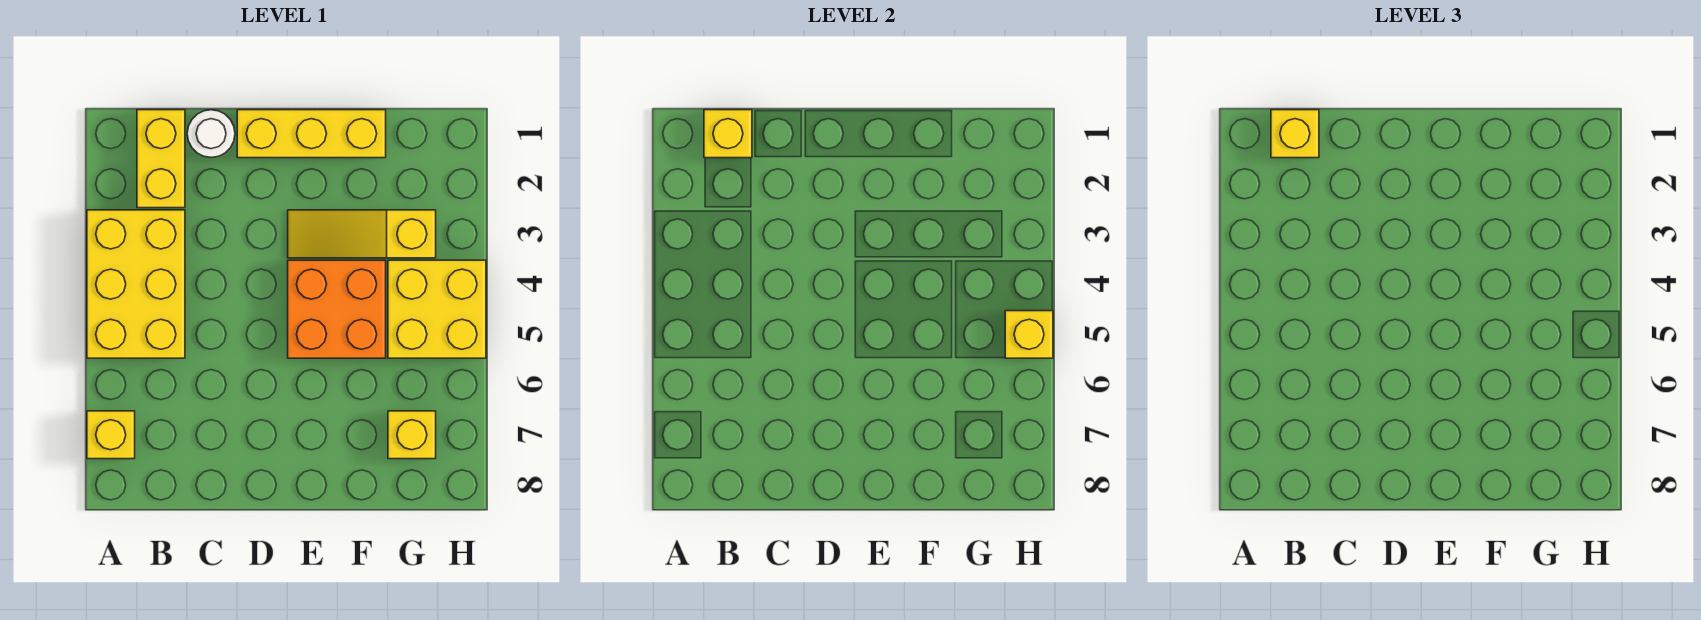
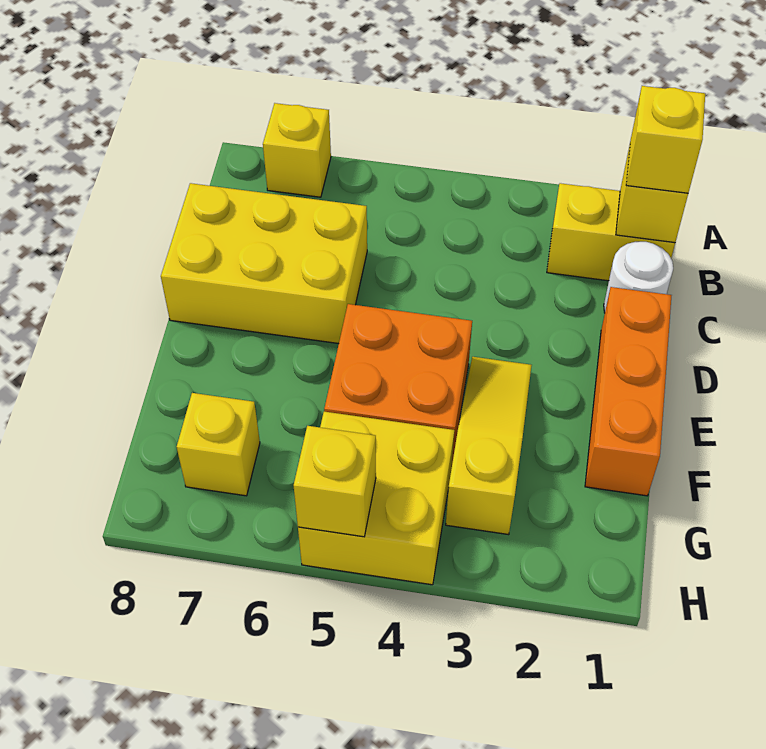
yellow 2x3 brick [87,210,185,358] -> yellow 2x3 brick moved to [161,183,367,344]
yellow 1x3 brick [237,110,386,158] -> orange 1x3 brick [585,287,672,496]

